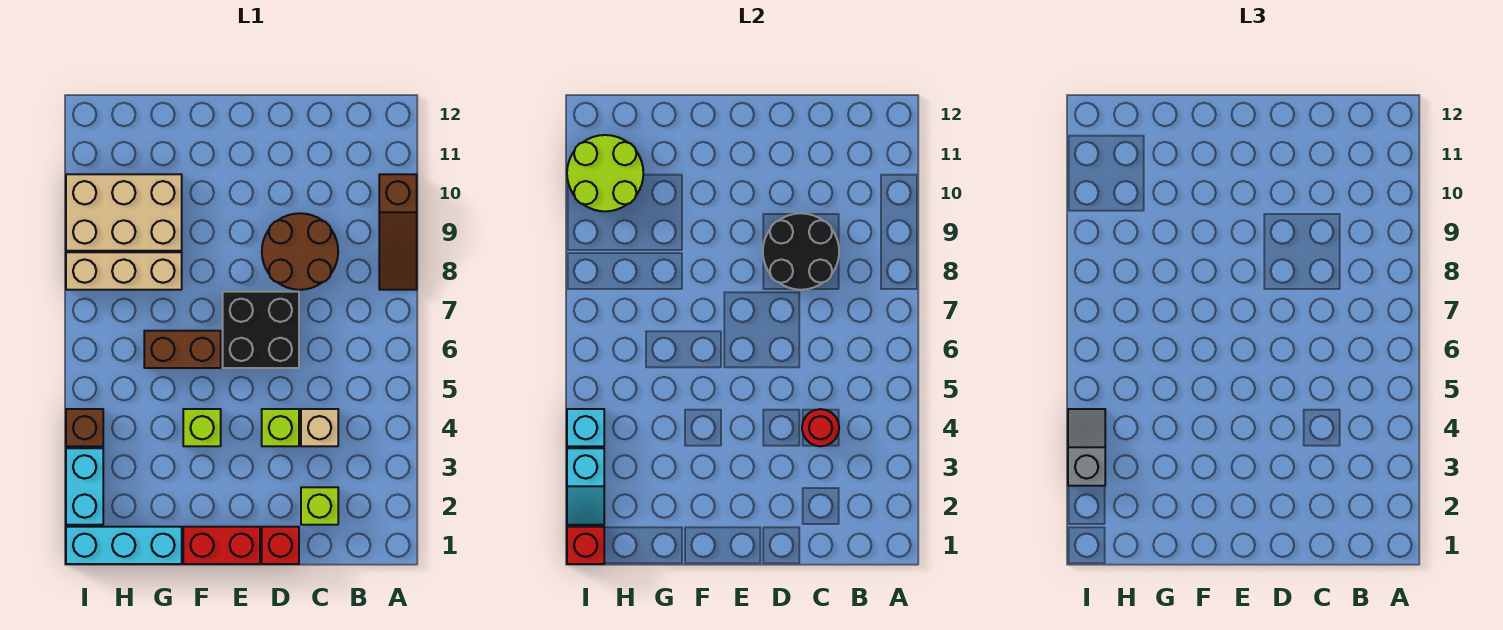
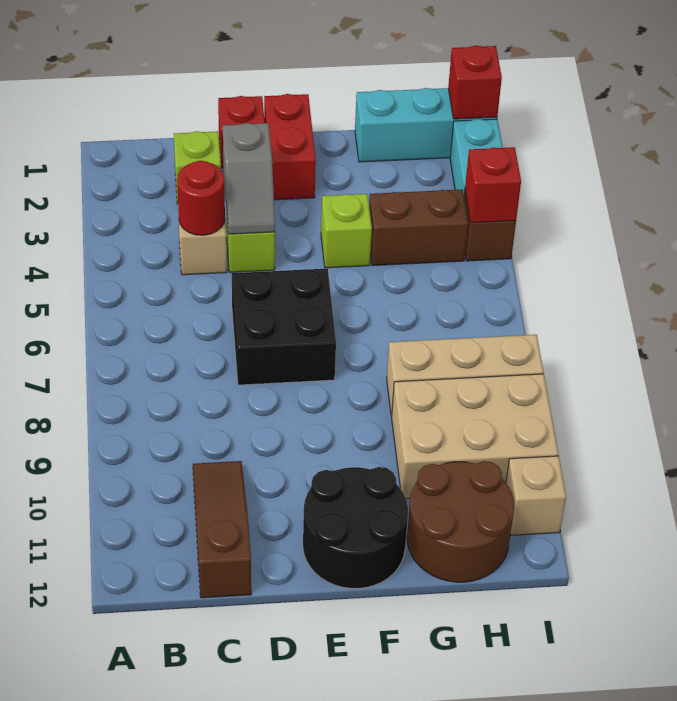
brown 1x3 slope [379,174,417,290] -> brown 1x3 slope moved to [193,461,251,598]
brown 2x2 round brick [262,213,338,290] -> brown 2x2 round brick moved to [407,461,514,582]
black 2x2 round brick [763,213,839,290] -> black 2x2 round brick moved to [303,467,408,588]
red 1x2 brick [183,527,260,564] -> red 1x2 brick turned to [264,94,316,200]
brown 1x2 brick [144,331,221,368] -> brown 1x2 brick moved to [369,189,468,266]
lime 2x2 round brick [567,135,643,211] -> none
cyan 1x2 slope [567,448,604,525] -> none
grey 1x2 slope [1068,409,1105,486] -> grey 1x2 slope moved to [223,123,275,234]
cyan 1x1 brick [567,409,604,446] -> red 1x1 brick [465,147,521,223]
none -> tan 1x1 brick [506,456,566,535]

